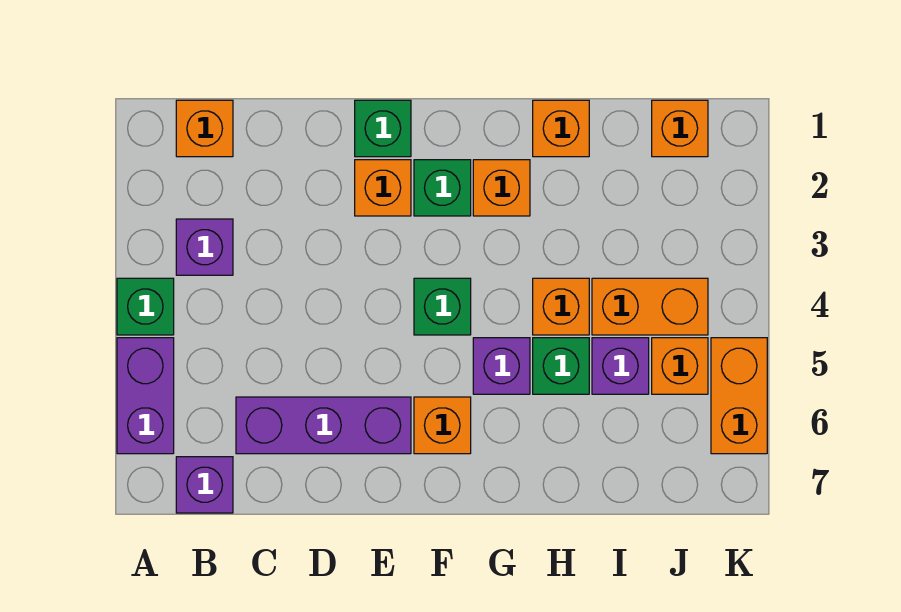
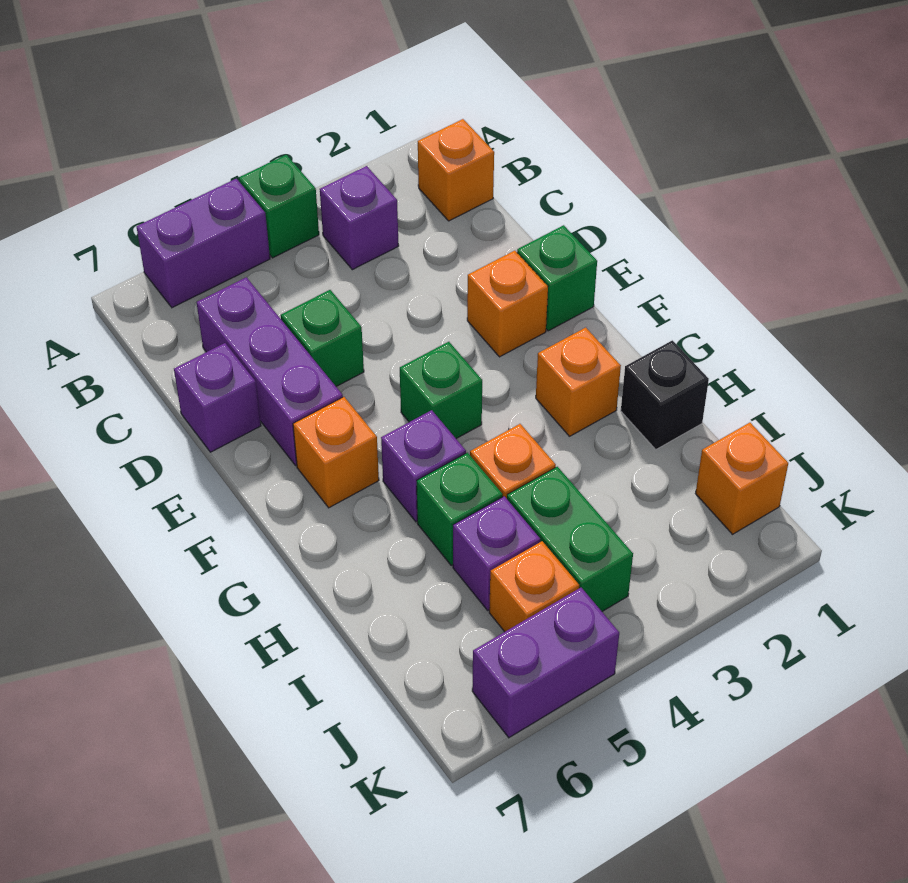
purple 1x1 brick [176,457,233,513] -> purple 1x1 brick moved to [174,343,261,452]
green 1x1 brick [414,160,471,216] -> green 1x1 brick moved to [281,290,364,386]
orange 1x1 brick [533,100,589,157] -> black 1x1 brick [621,340,709,450]
orange 1x2 brick [592,278,708,335] -> green 1x2 brick [507,467,633,611]
orange 1x2 brick [711,338,767,454] -> purple 1x2 brick [472,587,619,737]

